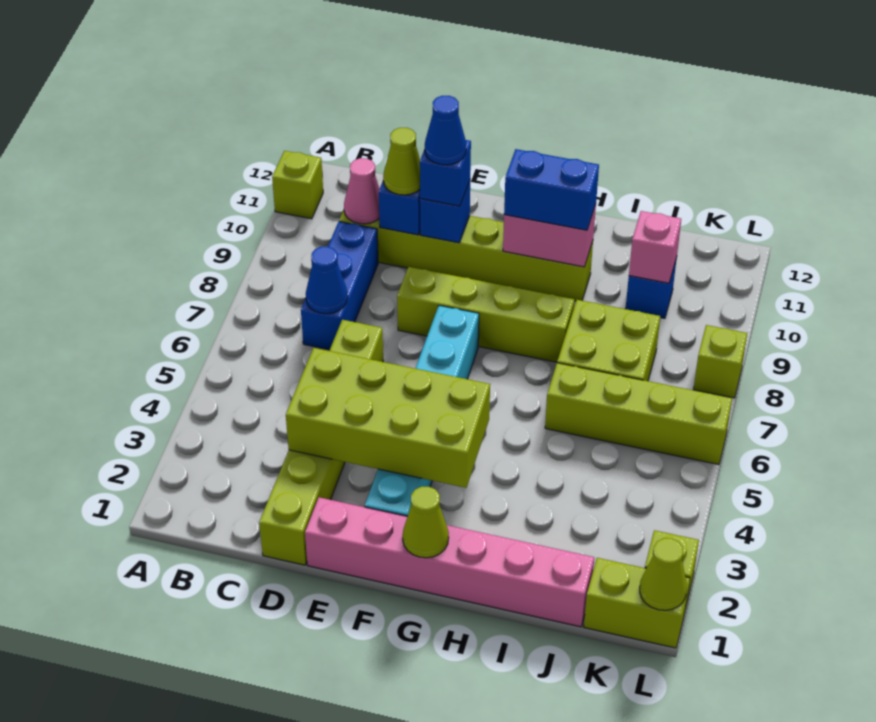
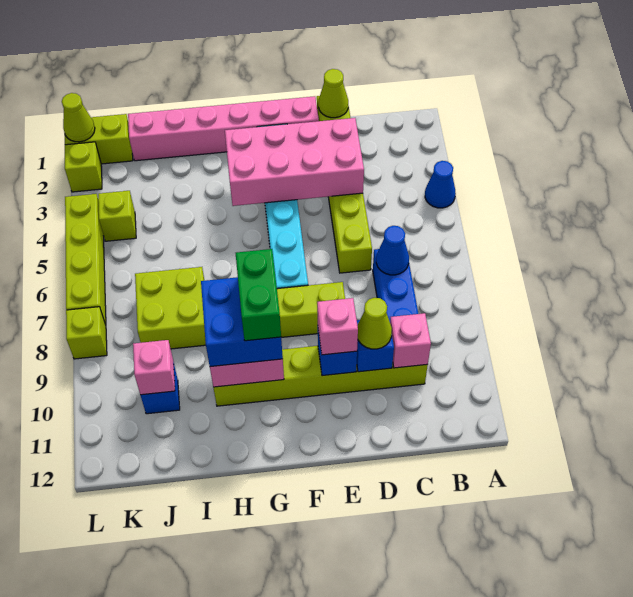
lime 1x1 brick [272,151,323,219] -> lime 1x1 brick moved to [98,191,136,241]
pink 1x1 cone [344,158,380,224] -> pink 1x1 brick [390,313,431,368]
lime 2x4 brick [286,348,490,488] -> pink 2x4 brick [225,118,364,206]
blue 1x1 brick [420,140,471,206] -> pink 1x1 brick [317,298,358,355]
blue 1x1 cone [425,96,466,165] -> blue 1x1 cone moved to [425,161,456,208]
lime 1x1 cone [403,486,449,558] -> lime 1x1 cone moved to [318,69,348,118]
none -> green 1x2 brick [236,249,281,341]
blue 1x2 brick [504,149,599,230] -> blue 2x2 brick [201,277,283,367]
lime 1x4 brick [545,363,732,465] -> lime 1x4 brick turned to [65,194,106,325]

